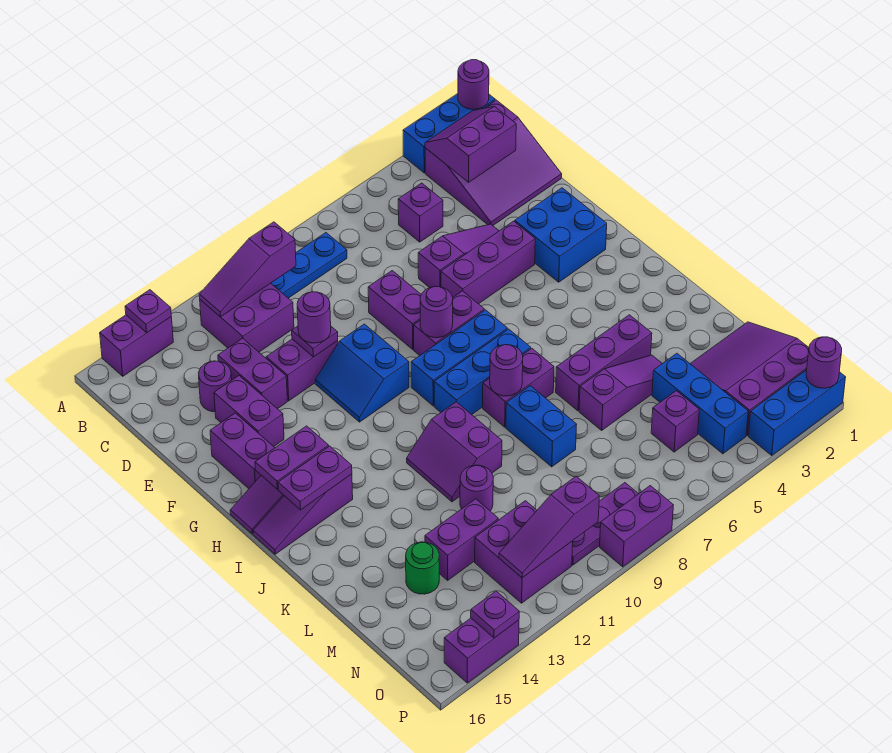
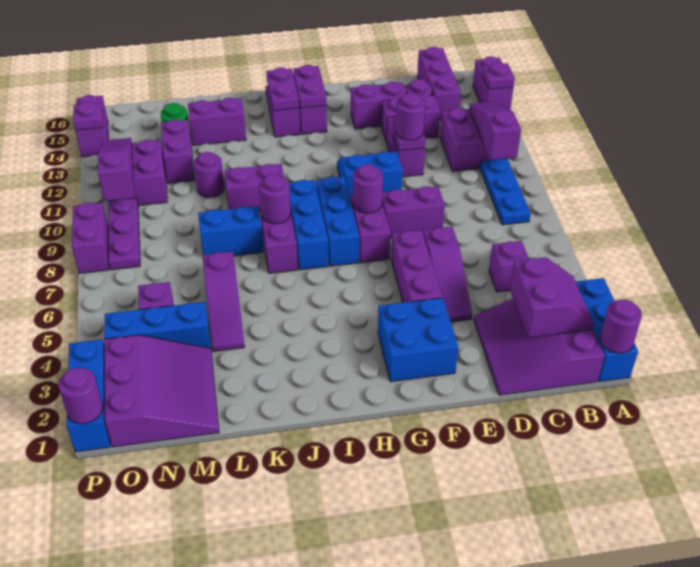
purple 1x2 brick [210,413,275,489] -> purple 1x2 brick moved to [188,98,246,146]
purple 1x3 brick [556,315,652,411] -> purple 1x3 brick moved to [417,47,461,120]

